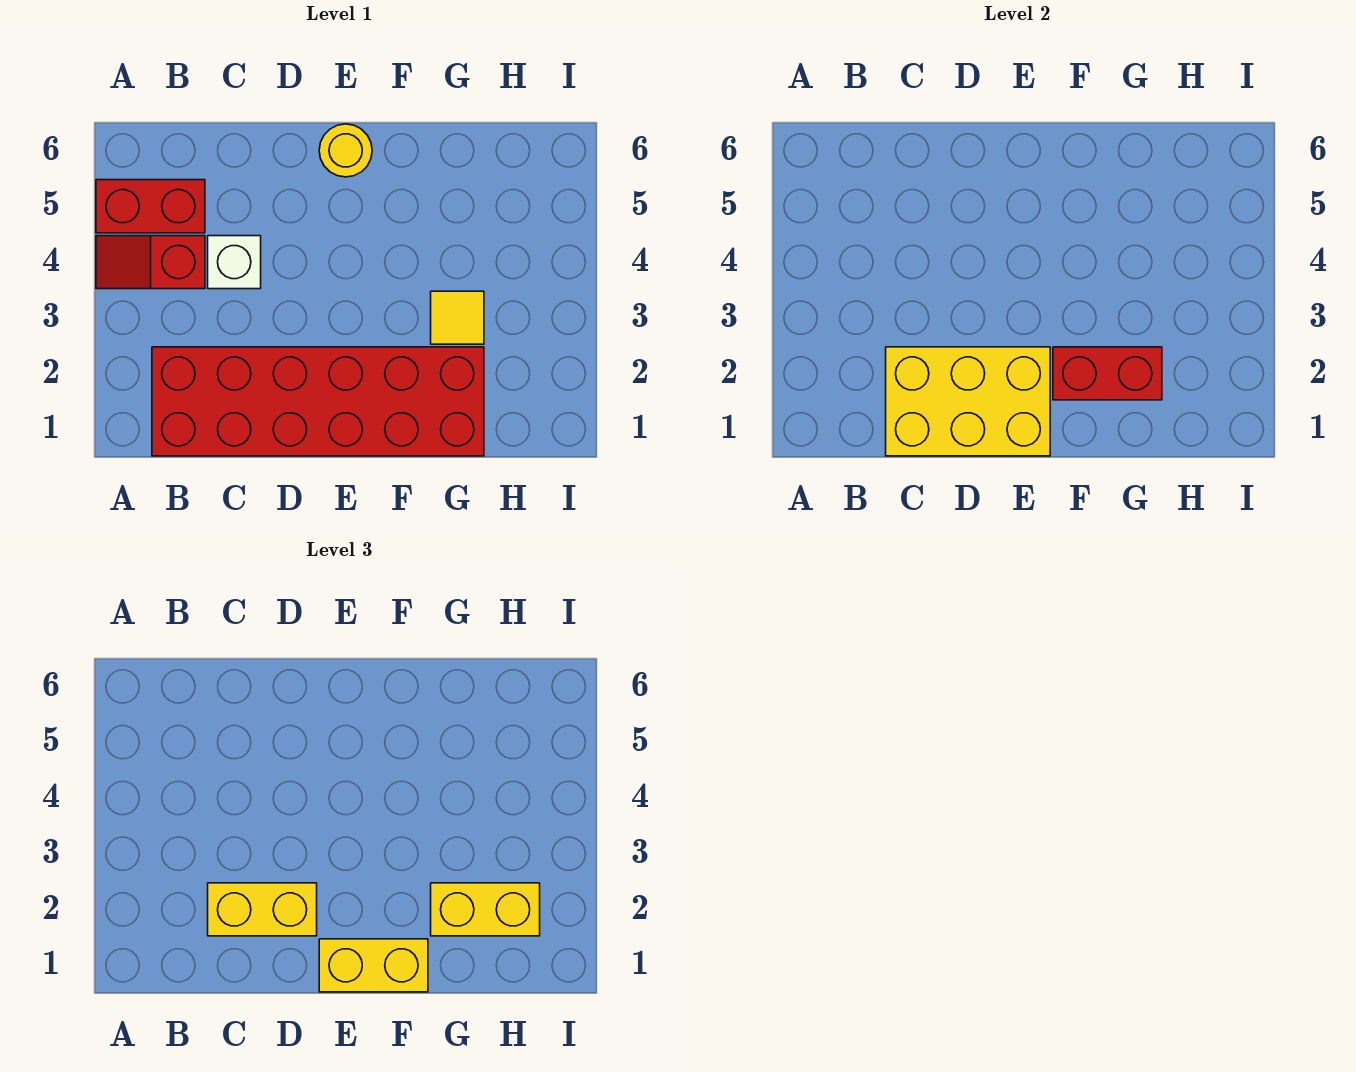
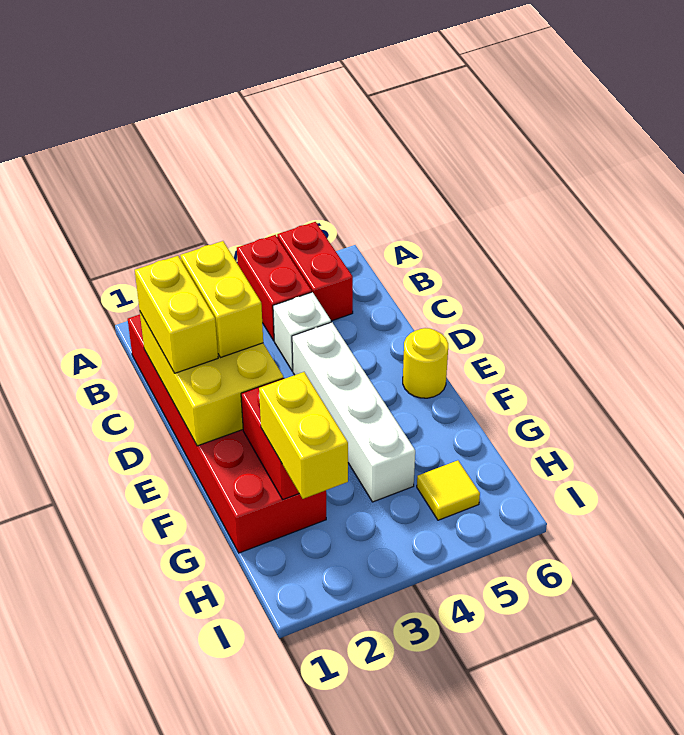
red 1x2 slope [96,236,205,289] -> red 1x2 brick [237,235,312,341]
none -> white 1x4 brick [292,322,415,502]
yellow 1x2 brick [319,939,428,992] -> yellow 1x2 brick moved to [135,256,218,373]
yellow 1x1 tile [431,291,484,344] -> yellow 1x1 tile moved to [417,460,480,520]

